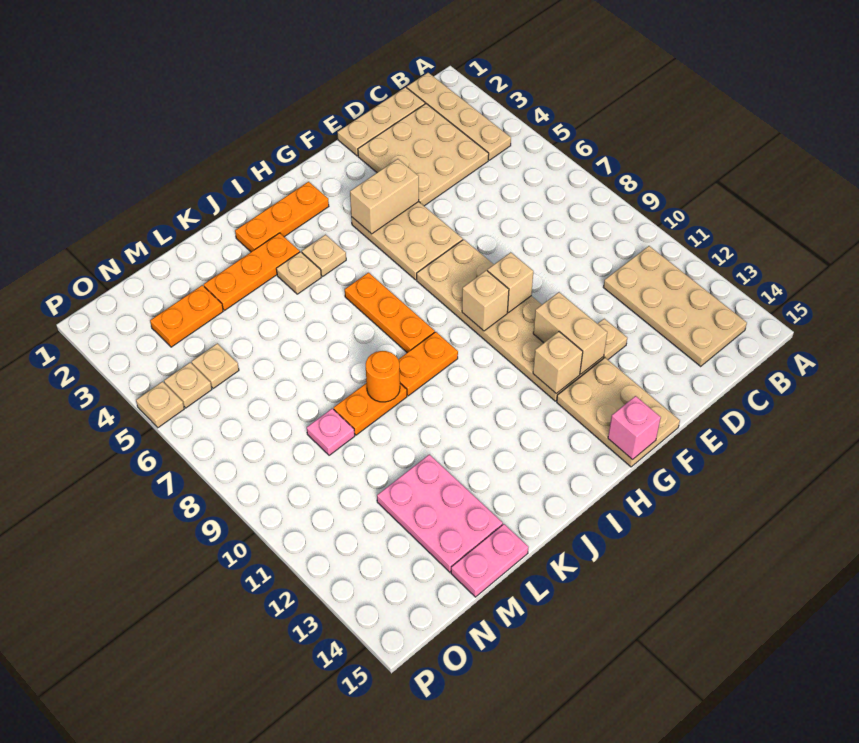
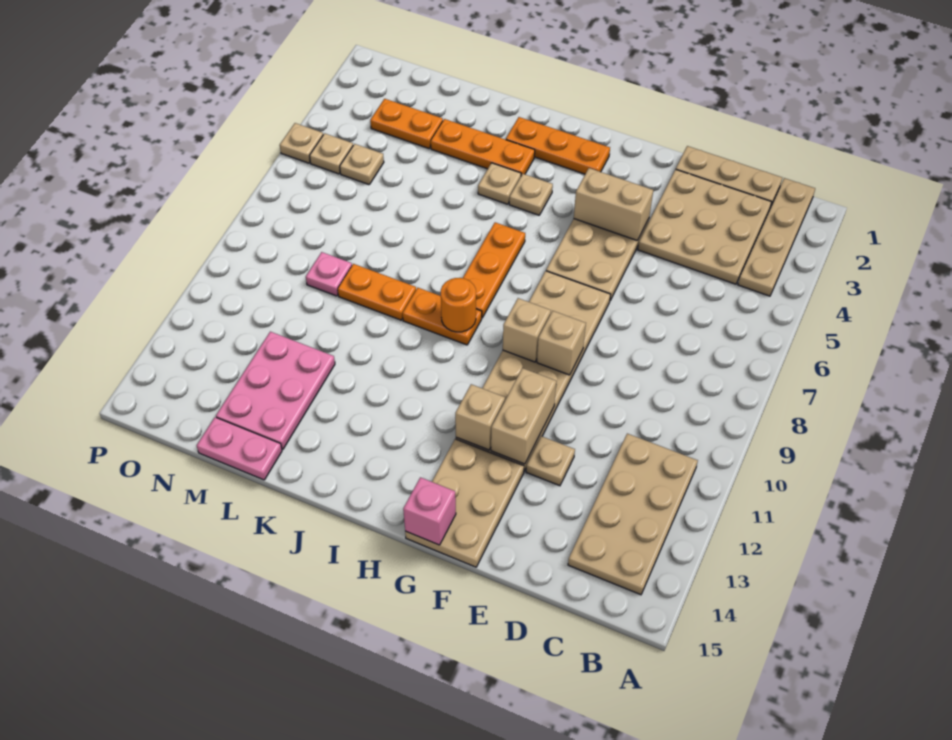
orange 1x1 round brick [366,351,400,402] -> orange 1x1 round brick moved to [441,278,476,332]

